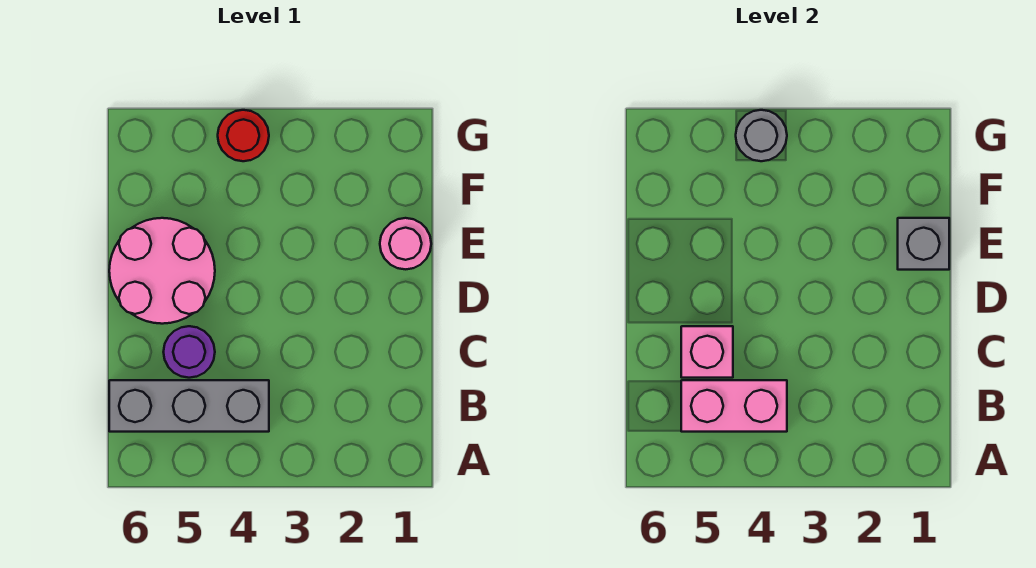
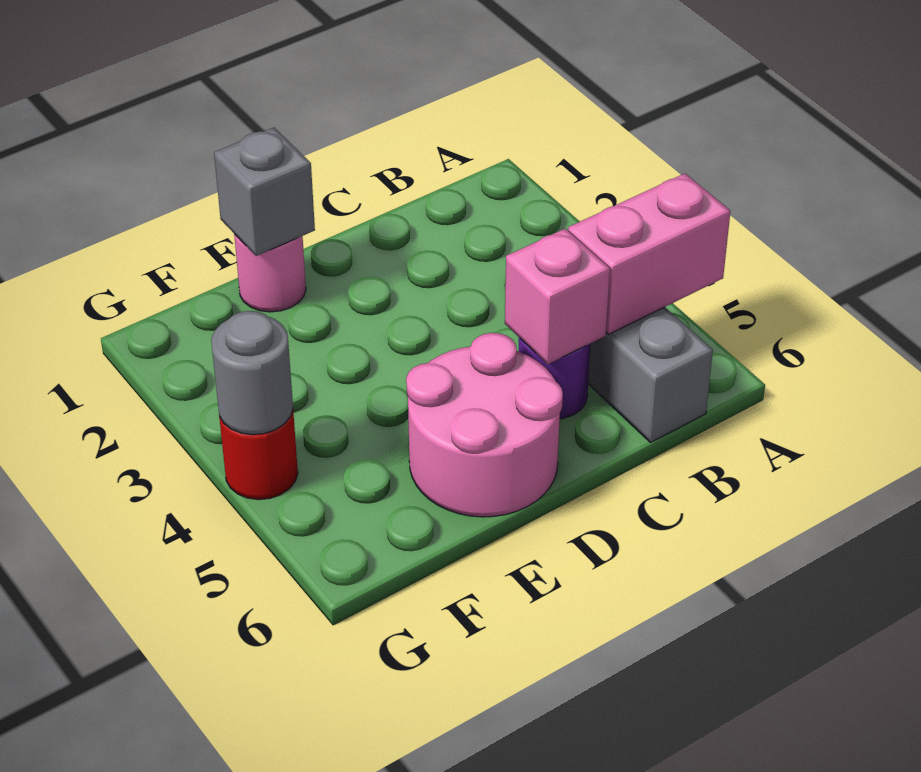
pink 1x2 brick [681,380,787,432] -> pink 1x2 brick turned to [568,173,730,334]

